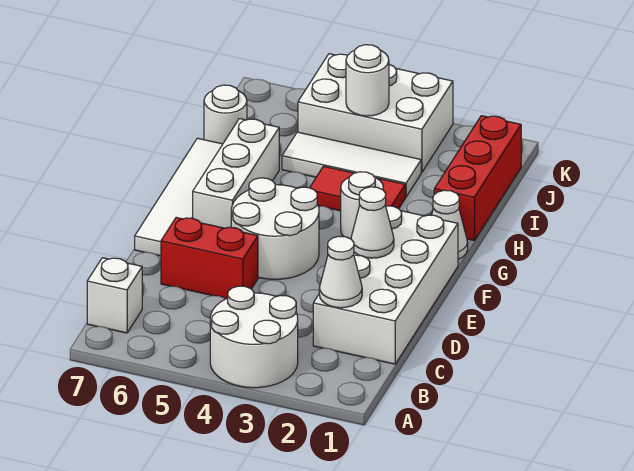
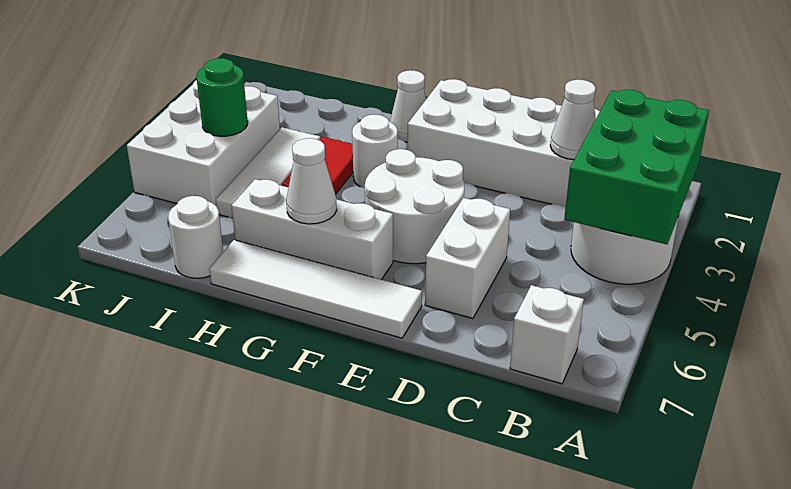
none -> green 2x3 brick [564,90,709,244]
red 1x2 brick [161,218,258,299] -> white 1x2 brick [425,198,510,319]
white 1x1 cone [351,187,394,258] -> white 1x1 cone moved to [286,138,337,224]
red 1x3 brick [434,116,521,240] -> none
white 1x1 round brick [346,45,389,116] -> green 1x1 round brick [196,58,248,136]

